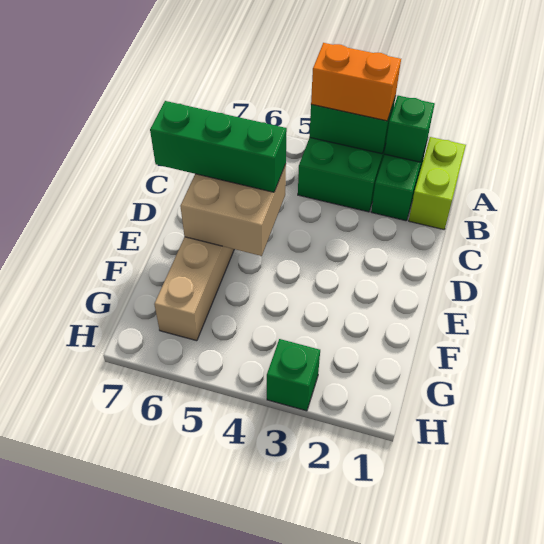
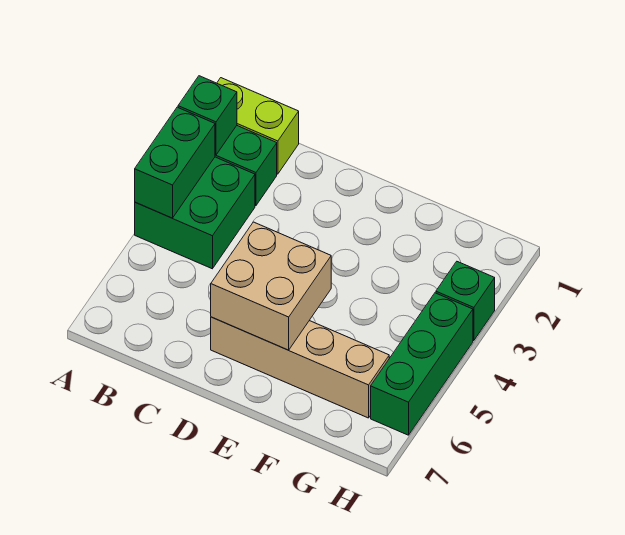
orange 1x2 brick [311,43,401,121] -> none
green 1x3 brick [150,101,287,192] -> green 1x3 brick moved to [371,293,473,435]

